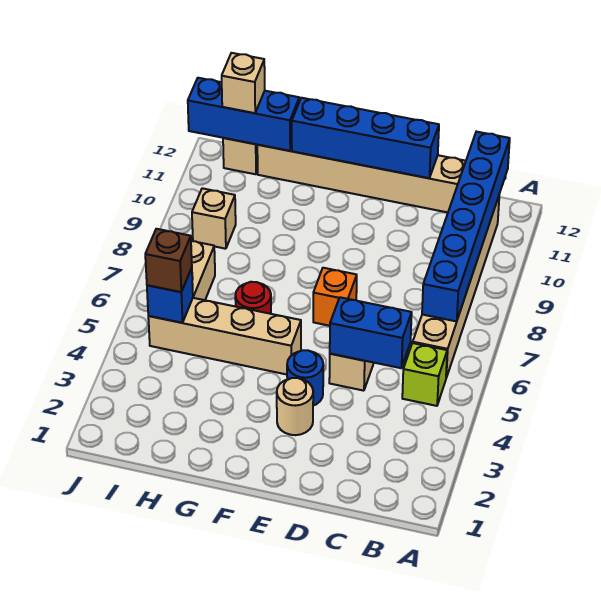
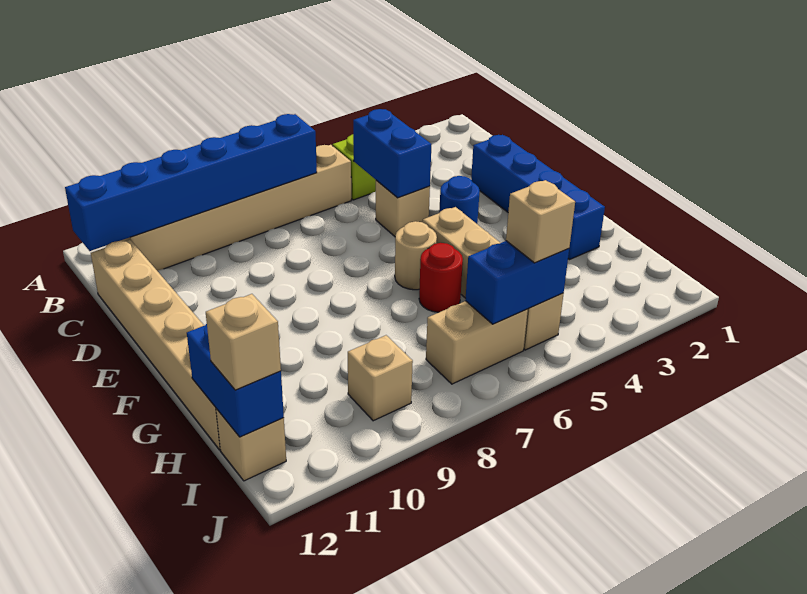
blue 1x4 brick [292,98,439,178] -> blue 1x4 brick moved to [471,135,605,259]
tan 1x1 round brick [277,378,313,435] -> tan 1x1 round brick moved to [395,221,437,290]
orange 1x1 brick [313,268,357,326] -> none
blue 1x3 brick [188,78,299,151] -> blue 1x2 brick [187,324,284,437]
blue 1x1 brick [147,268,193,323] -> blue 1x2 brick [465,241,569,324]
brown 1x1 brick [145,229,192,292] -> tan 1x1 brick [506,180,575,263]

